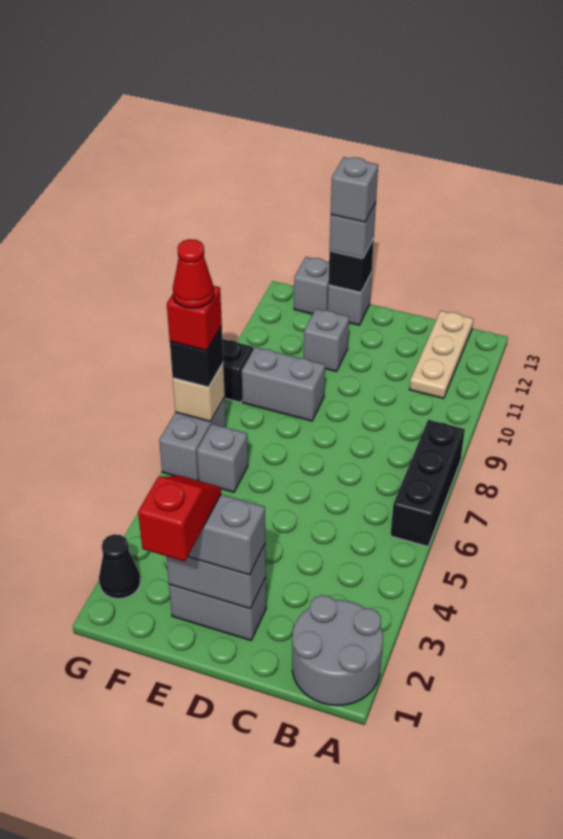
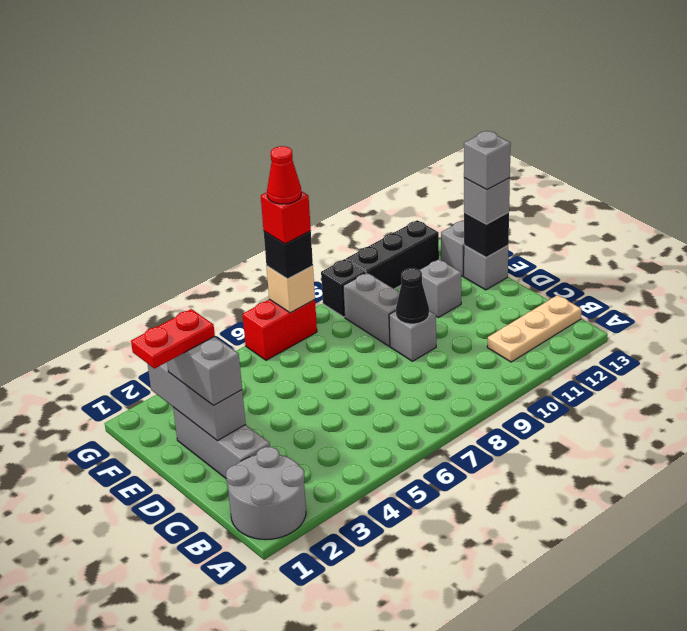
black 1x3 brick [390,420,465,546] -> black 1x3 brick moved to [346,220,439,289]
grey 1x2 brick [169,577,266,640] -> grey 1x3 brick [173,407,270,478]
grey 1x2 brick [166,544,266,609] -> grey 1x3 brick [148,362,246,441]
red 1x2 slope [138,476,221,561] -> red 1x2 plate [131,309,215,369]
grey 1x1 brick [197,424,248,492] -> grey 1x1 brick moved to [389,311,436,361]
black 1x1 cone [99,534,140,599] -> black 1x1 cone moved to [396,268,429,324]
grey 1x2 brick [159,397,226,481] -> red 1x2 brick [243,299,317,360]

